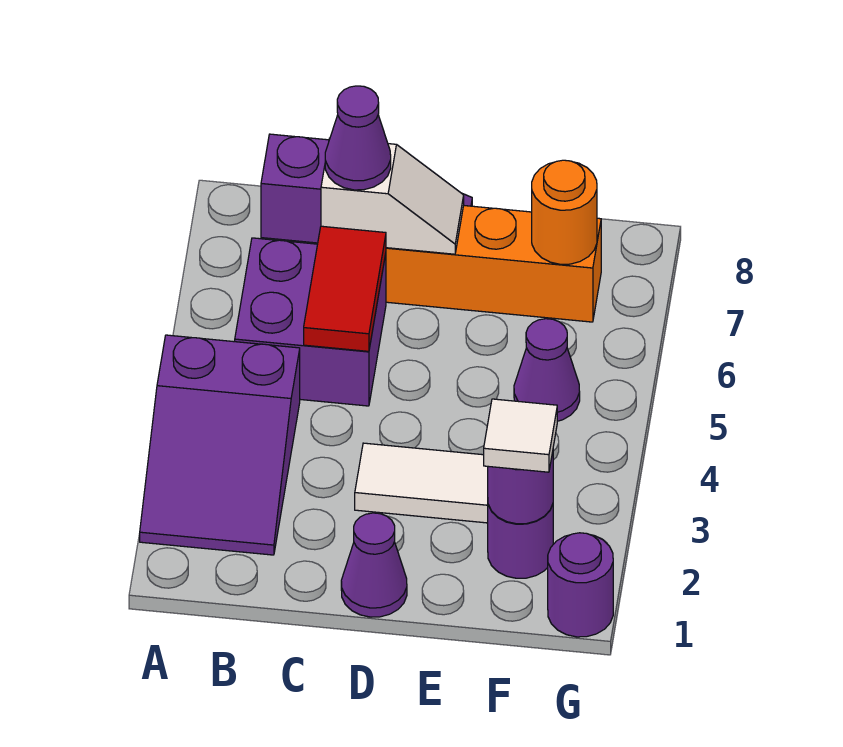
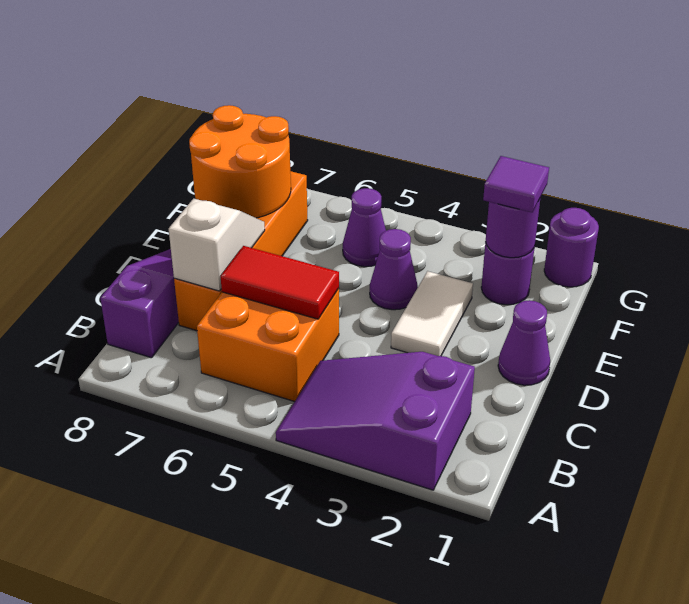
purple 2x3 slope [140,335,300,555] -> purple 2x3 slope turned to [276,352,475,490]
purple 2x2 brick [235,238,386,406] -> orange 2x2 brick [197,288,339,402]
purple 1x1 cone [325,86,391,190] -> purple 1x1 cone moved to [370,229,418,310]
white 1x1 tile [484,399,557,472] -> purple 1x1 tile [483,156,549,212]
orange 1x1 round brick [532,160,597,264] -> orange 2x2 round brick [189,105,291,218]

